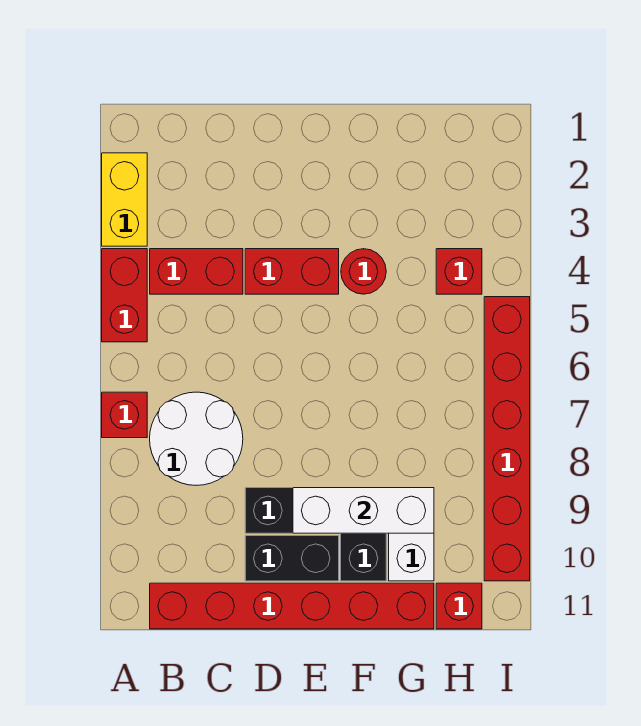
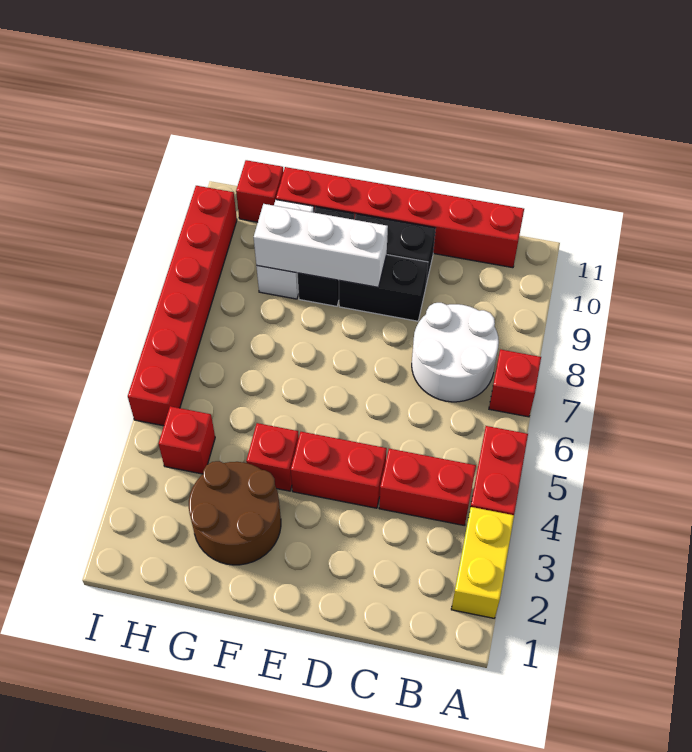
none -> brown 2x2 round brick [189,461,281,565]
red 1x1 round brick [341,249,386,294] -> red 1x1 brick [246,423,299,491]

